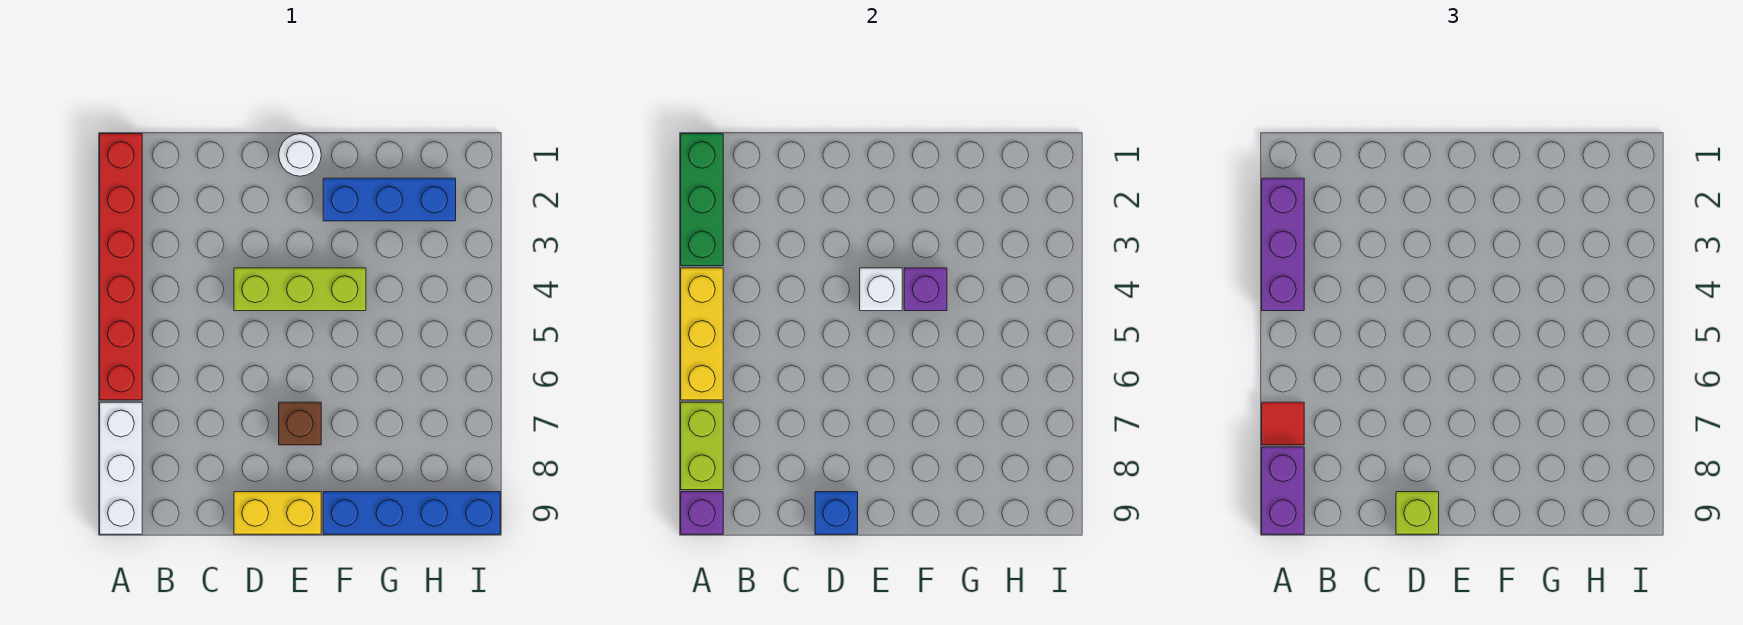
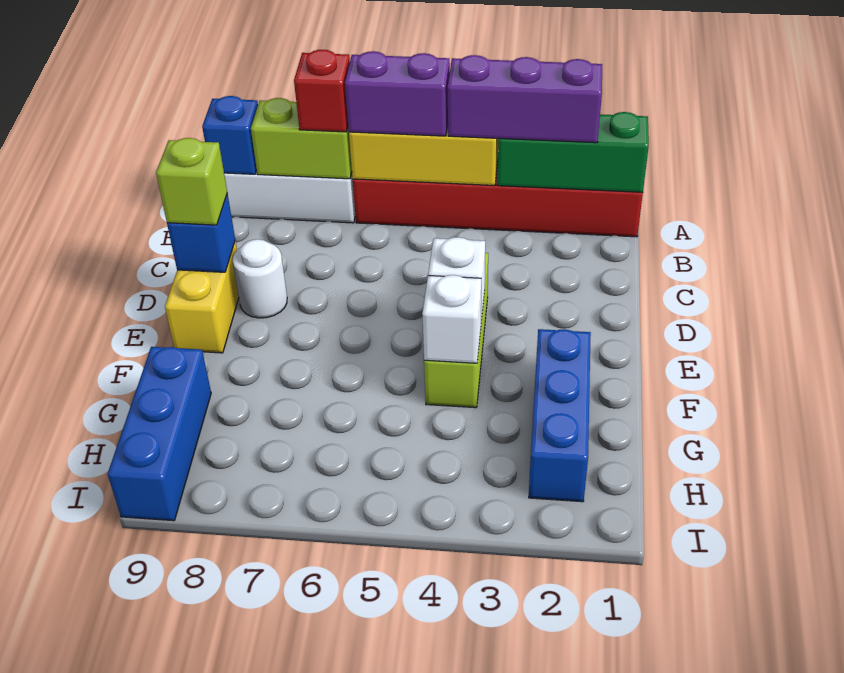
red 1x1 tile [1262,402,1304,445] -> red 1x1 brick [294,50,350,132]
purple 1x2 brick [1262,447,1304,534] -> purple 1x2 brick moved to [345,51,450,136]
purple 1x1 brick [681,492,723,534] -> blue 1x1 brick [202,96,258,174]
white 1x1 round brick [279,134,321,176] -> white 1x1 round brick moved to [233,239,287,318]
brown 1x1 brick [279,402,321,445] -> none
purple 1x1 brick [904,268,947,311] -> white 1x1 brick [422,275,481,363]
blue 1x4 brick [323,492,500,534] -> blue 1x3 brick [108,347,211,521]

